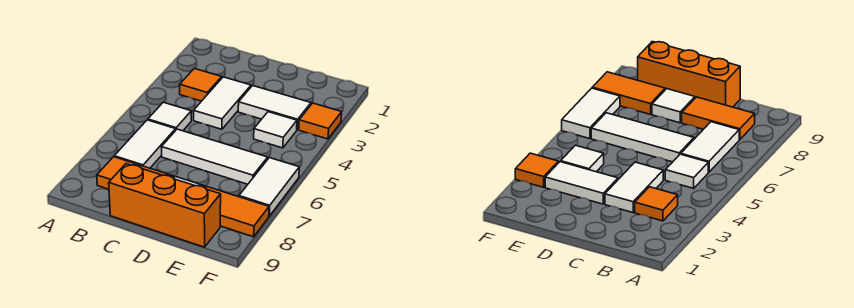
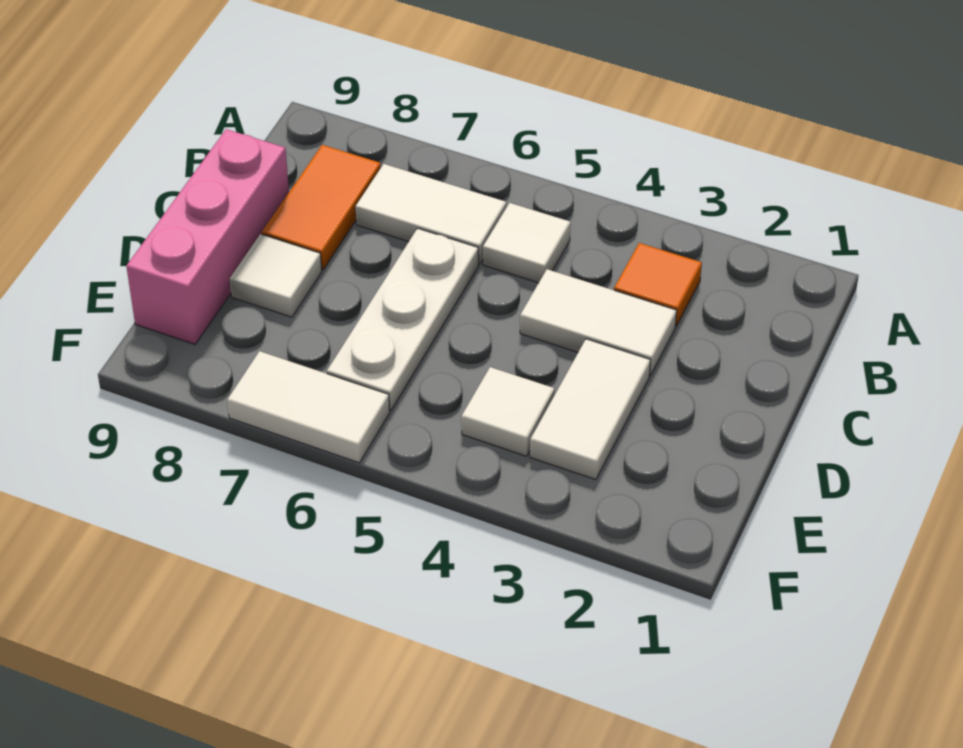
white 1x3 tile [162,129,268,184] -> white 1x3 plate [327,228,479,410]
orange 1x3 brick [109,164,221,247] -> pink 1x3 brick [126,129,289,344]
orange 1x2 tile [205,187,269,237] -> none
orange 1x1 tile [299,103,342,139] -> none

